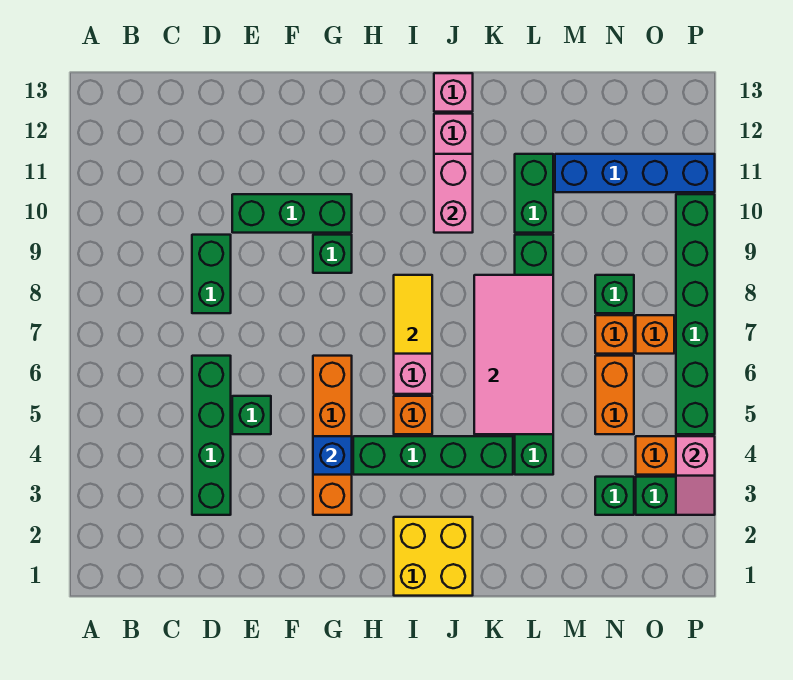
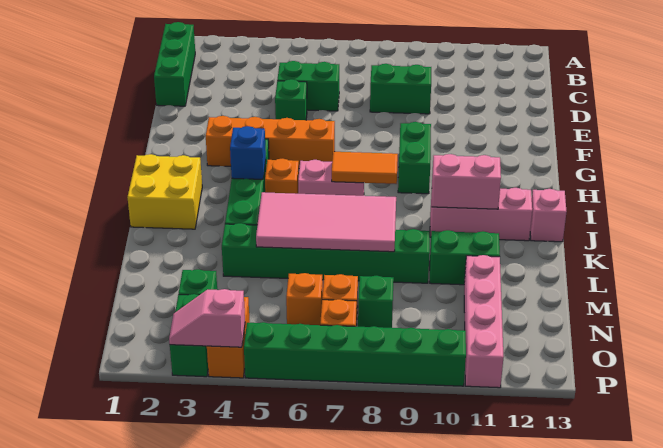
green 1x4 brick [192,356,231,515] -> green 1x2 brick [277,61,339,111]
green 1x3 brick [232,194,352,233] -> green 1x3 brick moved to [154,22,195,106]
blue 1x1 brick [313,436,352,475] -> blue 1x1 brick moved to [230,126,266,179]
green 1x1 brick [313,235,352,273] -> green 1x2 brick [398,122,431,194]
yellow 1x2 tile [394,275,432,354] -> orange 1x2 tile [332,152,398,184]
blue 1x4 brick [555,154,715,192] -> pink 1x4 brick [464,255,504,388]
orange 1x2 brick [595,356,634,434] -> orange 1x1 brick [286,273,323,325]

